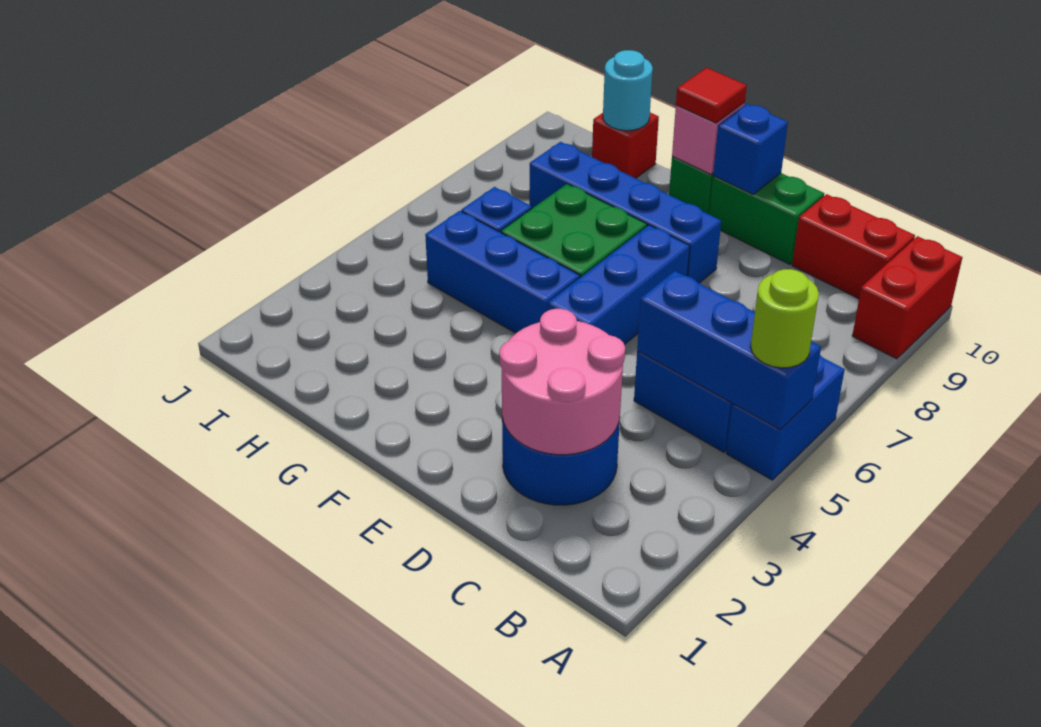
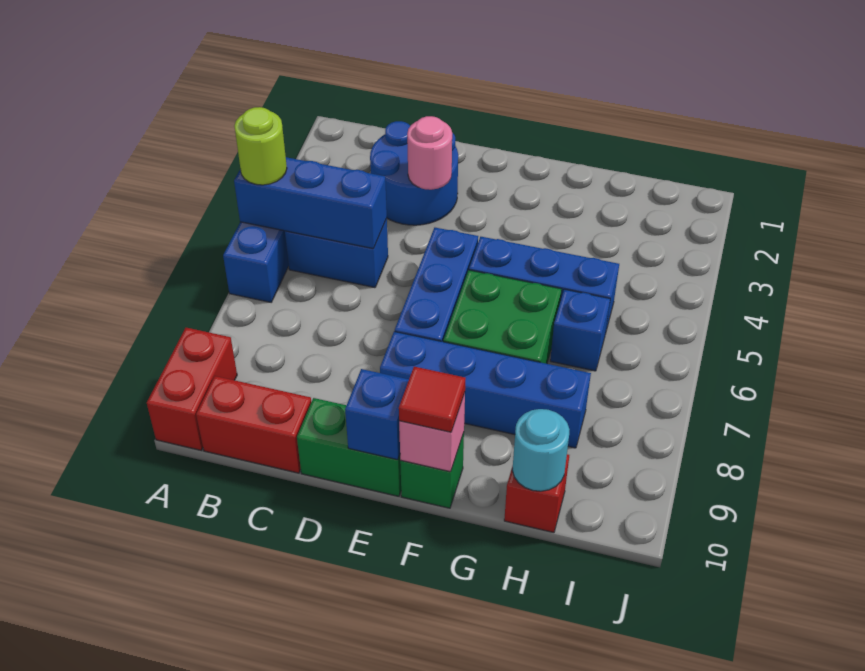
pink 2x2 round brick [499,309,625,455] -> pink 1x1 round brick [407,116,452,190]

